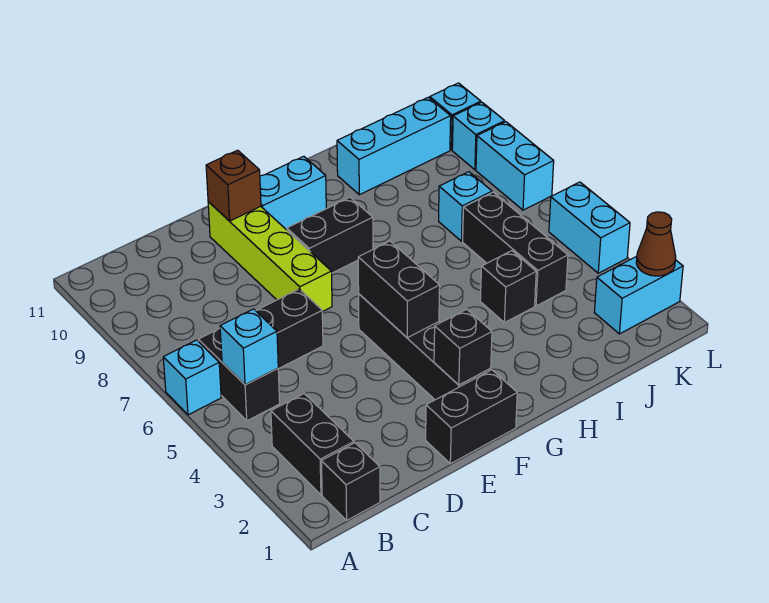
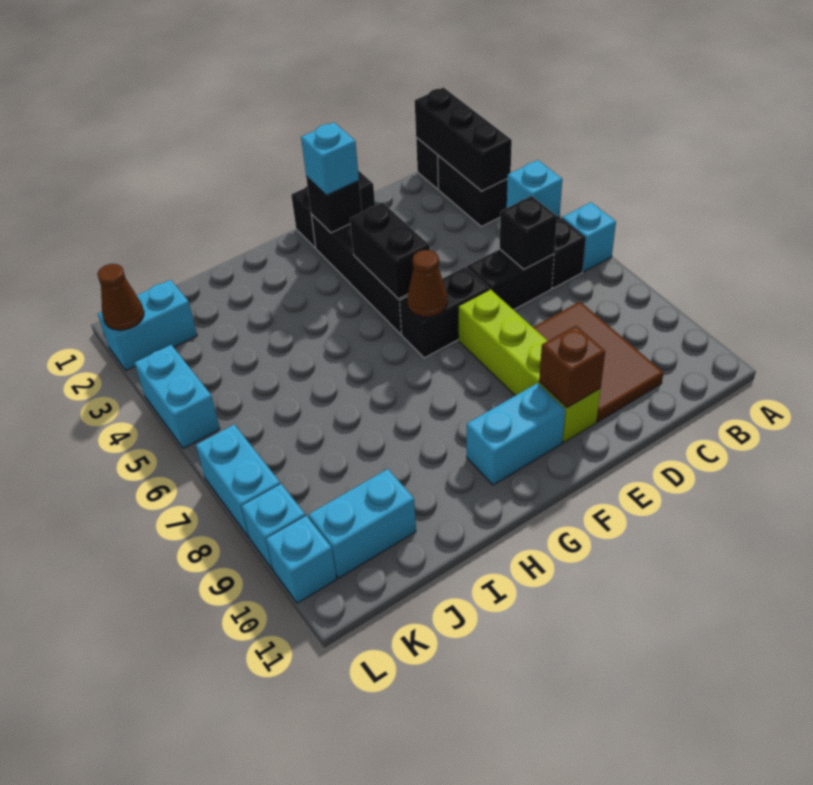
none -> brown 2x3 tile [533,302,664,422]
none -> brown 1x1 cone [407,250,448,317]
black 1x2 brick [287,197,373,273] -> black 1x2 brick moved to [400,267,489,358]
black 1x1 brick [480,251,536,323] -> black 1x1 brick moved to [500,196,557,269]
cyan 1x3 brick [337,97,451,195] -> cyan 1x2 brick [309,469,416,578]
black 1x3 brick [463,192,568,306] -> black 1x3 brick moved to [415,87,512,191]
cyan 1x1 brick [439,172,492,241] -> cyan 1x1 brick moved to [301,122,359,195]

